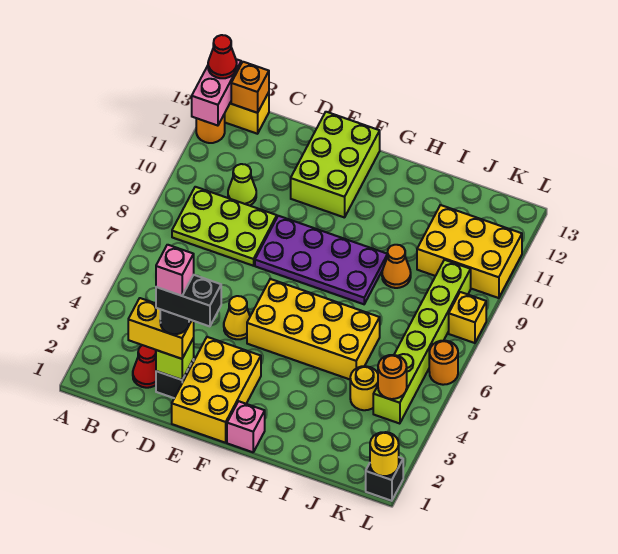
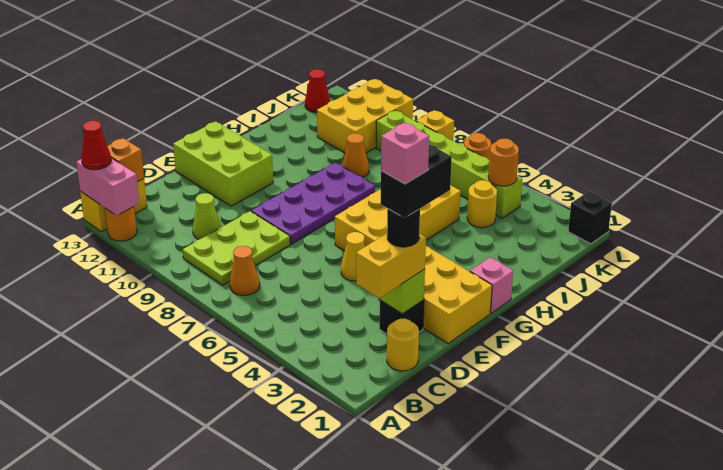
none -> orange 1x1 cone [230,246,260,295]
red 1x1 cone [133,345,156,388] -> red 1x1 cone moved to [305,69,330,112]
yellow 1x1 round brick [370,432,399,476] -> yellow 1x1 round brick moved to [387,319,419,371]

